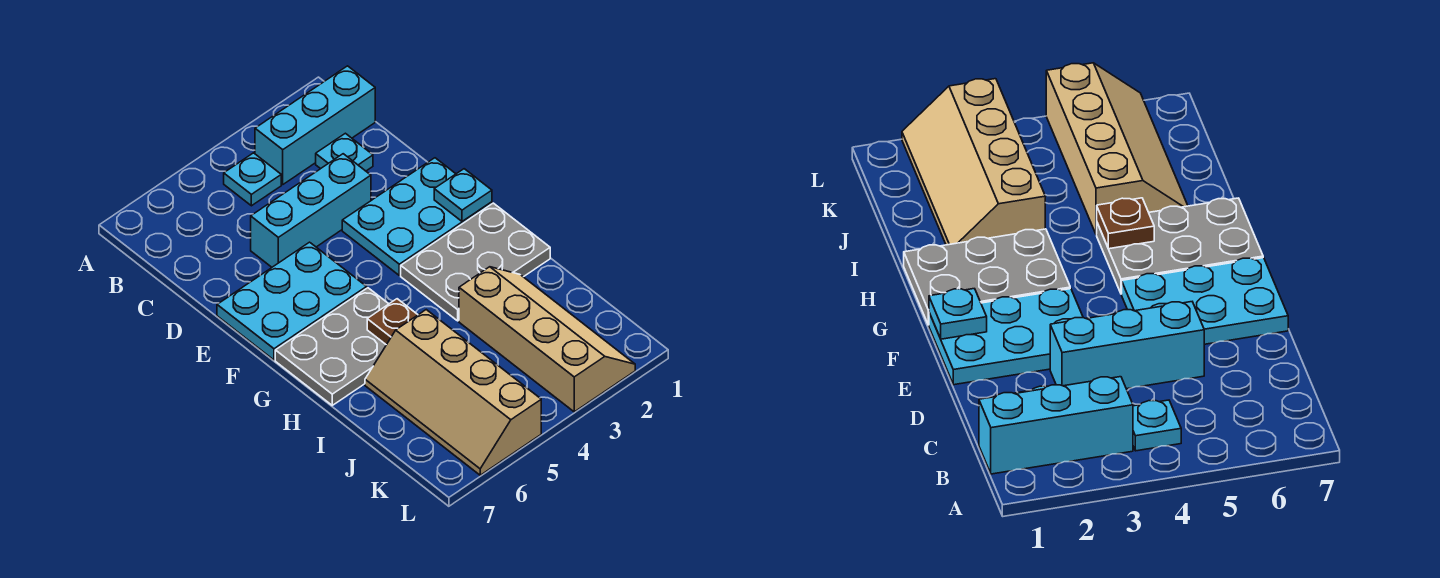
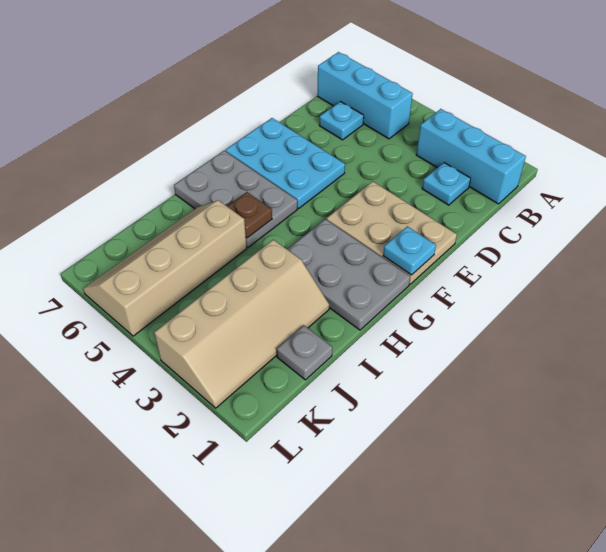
cyan 1x1 plate [224,153,281,206] -> cyan 1x1 plate moved to [319,101,364,140]
cyan 1x3 brick [251,154,371,267] -> cyan 1x3 brick moved to [317,52,413,139]
cyan 2x3 plate [342,158,492,275] -> tan 2x3 plate [327,181,457,284]
none -> grey 1x1 plate [277,325,332,380]

